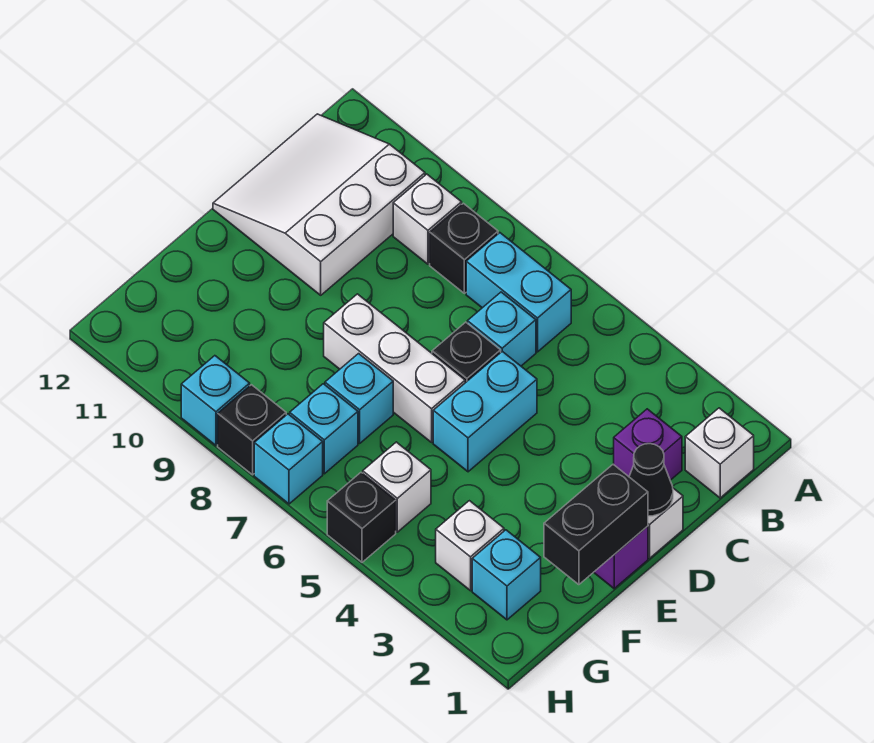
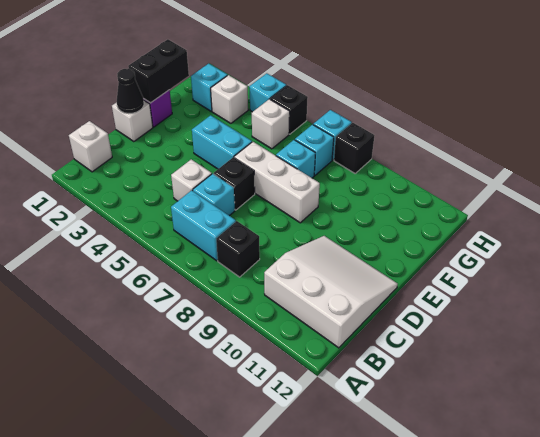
white 1x1 brick [393,174,462,264] -> white 1x1 brick moved to [171,159,212,201]
white 3x3 slope [213,114,425,295] -> white 3x3 slope turned to [264,236,398,348]
purple 1x1 brick [614,409,682,480] -> none
cyan 1x2 brick [433,351,537,472] -> cyan 1x2 brick turned to [192,115,252,169]
cyan 1x1 brick [181,356,250,445] -> cyan 1x1 brick moved to [249,73,286,112]

